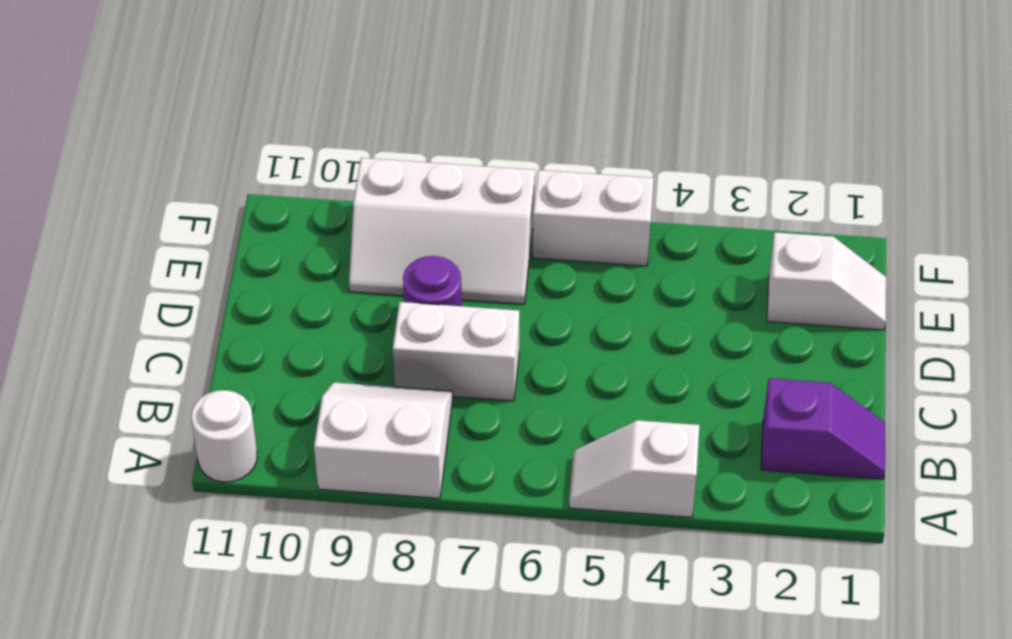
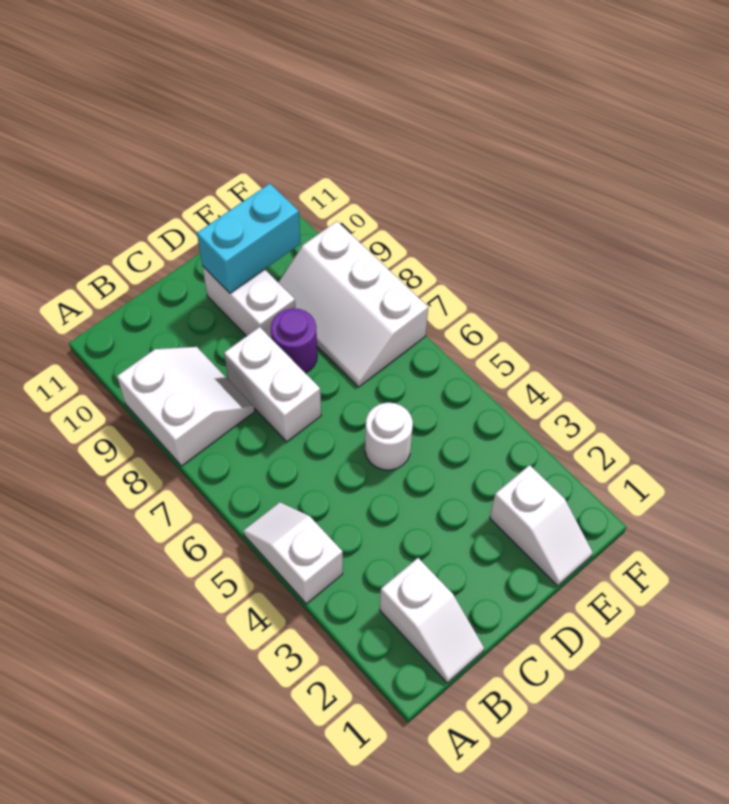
white 1x1 round brick [191,390,257,482] -> white 1x1 round brick moved to [365,403,413,470]
purple 1x2 slope [761,378,885,479] -> white 1x2 slope [380,558,484,683]
none -> cyan 1x2 brick [197,184,301,293]
white 1x2 brick [533,170,654,266] -> white 1x2 brick moved to [202,266,295,339]

